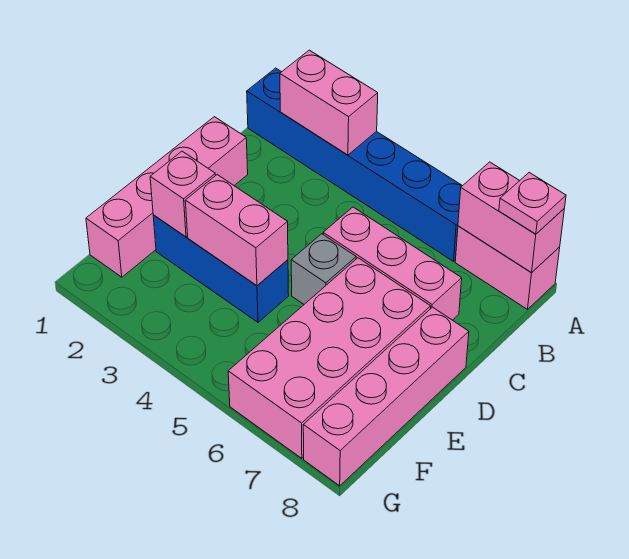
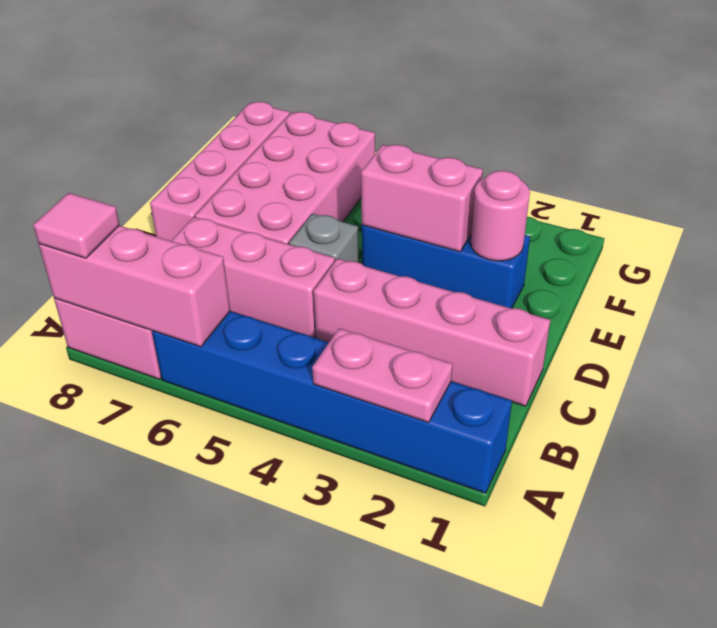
pink 1x2 brick [280,50,378,155] -> pink 1x2 plate [312,328,453,422]
pink 1x2 brick [458,162,564,272] -> pink 1x3 brick [39,226,230,347]
pink 1x1 plate [499,173,566,234] -> pink 1x1 tile [33,193,120,258]
pink 1x4 brick [86,117,248,277] -> pink 1x4 brick turned to [313,258,550,406]
pink 1x1 brick [150,151,216,237] -> pink 1x1 round brick [471,171,530,261]

